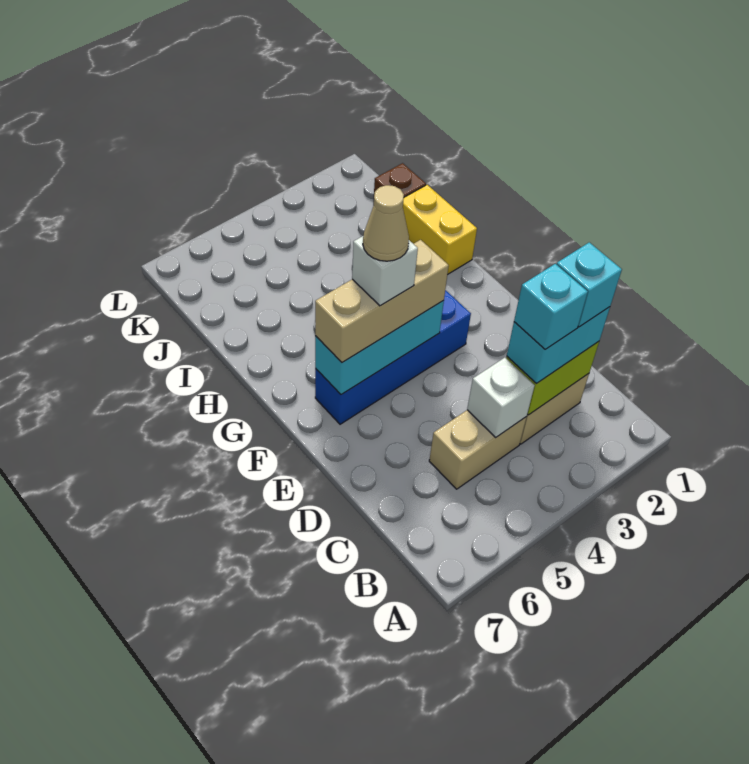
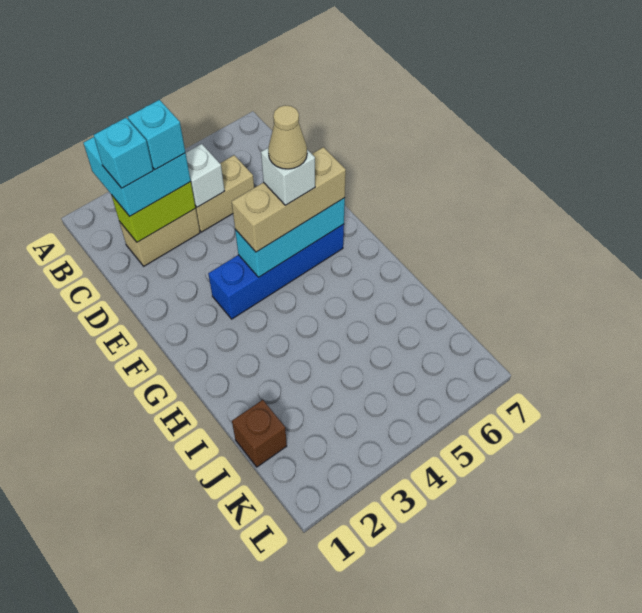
cyan 1x2 brick [507,307,610,383] -> cyan 2x2 brick [84,137,191,216]
yellow 1x2 brick [403,185,477,275] -> none

